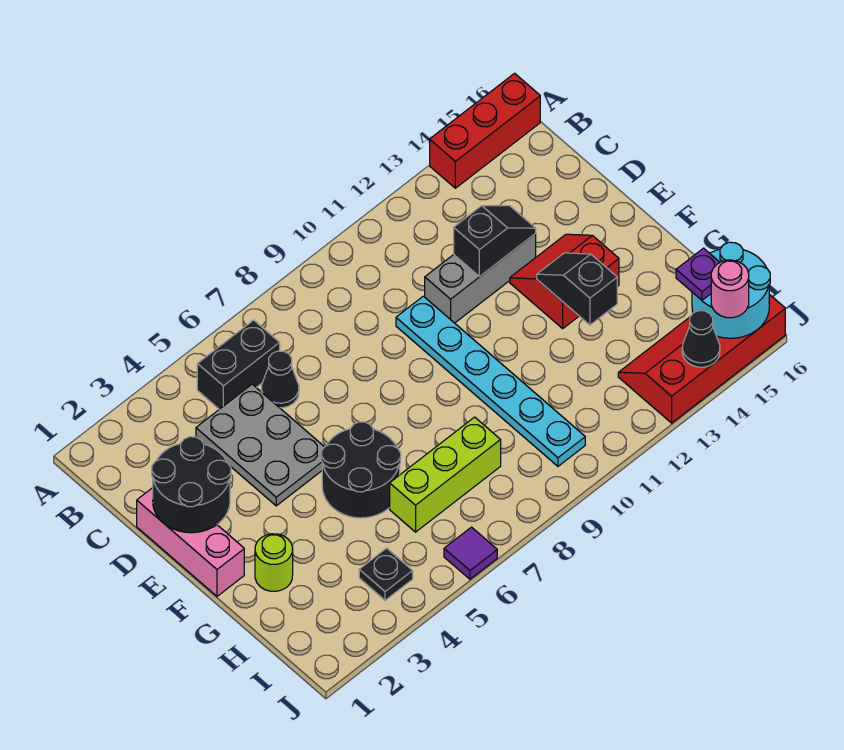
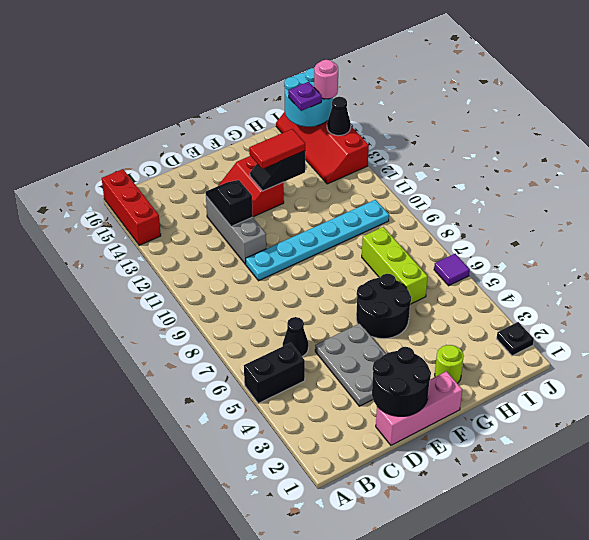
black 1x2 brick [197,320,280,409] -> black 1x2 brick turned to [244,343,305,404]
grey 2x3 plate [196,384,324,506] -> grey 2x3 plate turned to [315,324,386,406]
none -> red 1x2 tile [249,129,305,169]
black 1x1 plate [359,548,413,600] -> black 1x1 plate moved to [496,322,534,356]

